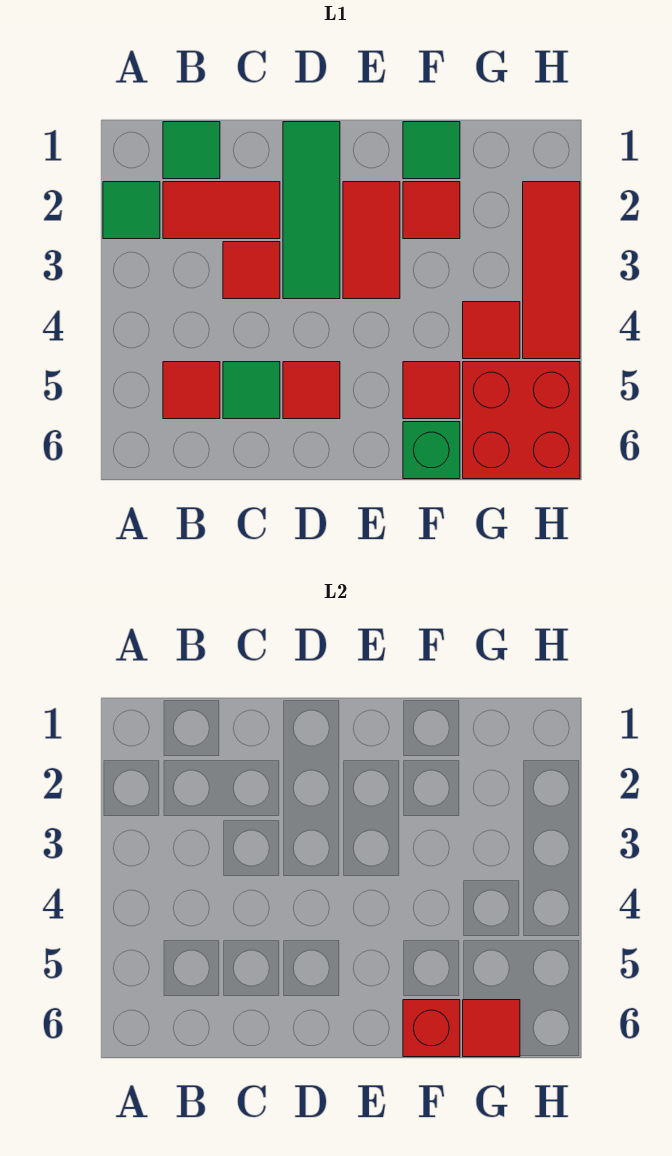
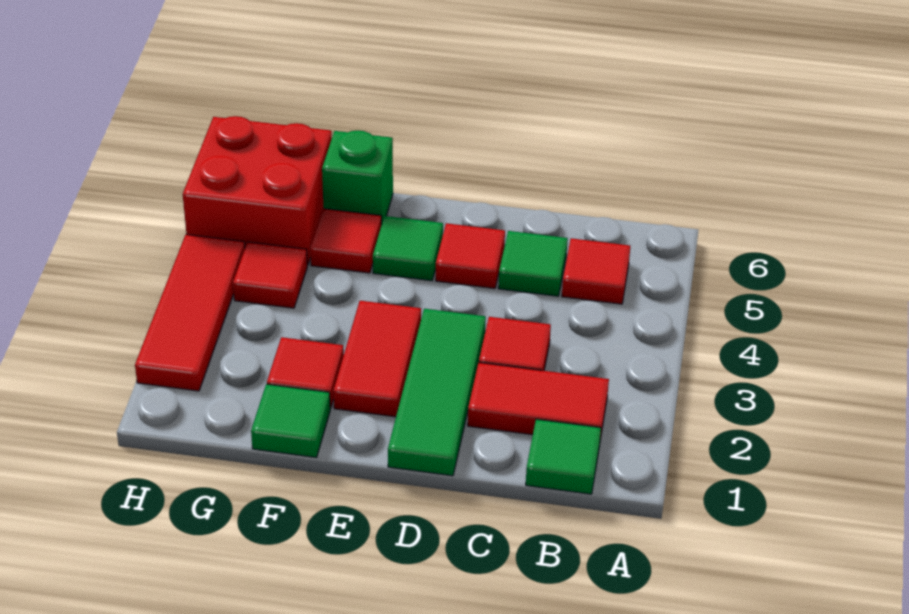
green 1x1 tile [103,182,160,239] -> green 1x1 tile moved to [373,216,443,281]
red 1x1 brick [403,1000,460,1057] -> none
red 1x1 tile [463,1000,520,1057] -> none

